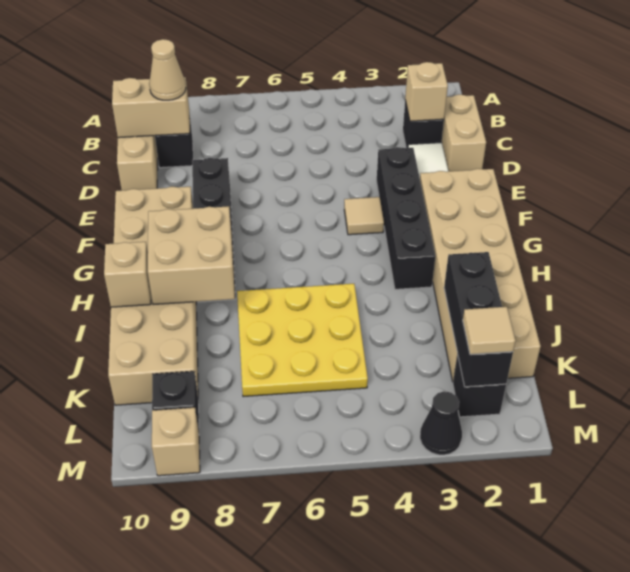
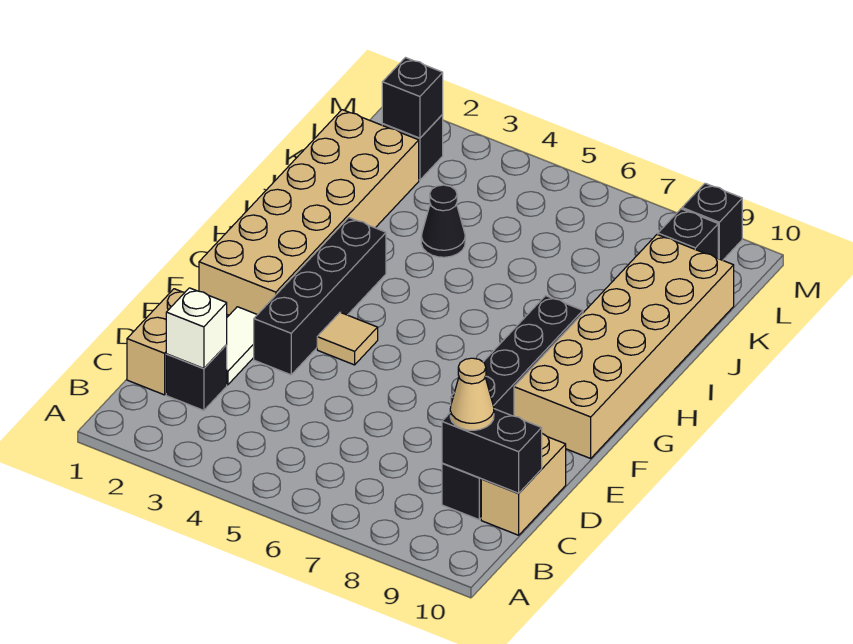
tan 1x1 brick [405,62,448,121] -> white 1x1 brick [166,288,227,368]
tan 1x2 brick [112,77,190,138] -> black 1x2 brick [442,409,542,493]
tan 2x2 brick [148,206,235,305] -> none
yellow 3x3 plate [237,284,368,397] -> none
tan 1x1 brick [104,242,151,307] -> none
black 1x3 brick [444,252,513,387] -> black 1x1 brick [382,58,443,138]
tan 1x1 tile [463,307,516,355] -> none
black 1x1 cone [420,391,462,455] -> black 1x1 cone moved to [421,185,465,257]
tan 1x1 brick [152,408,200,476] -> black 1x1 brick [682,183,742,260]

